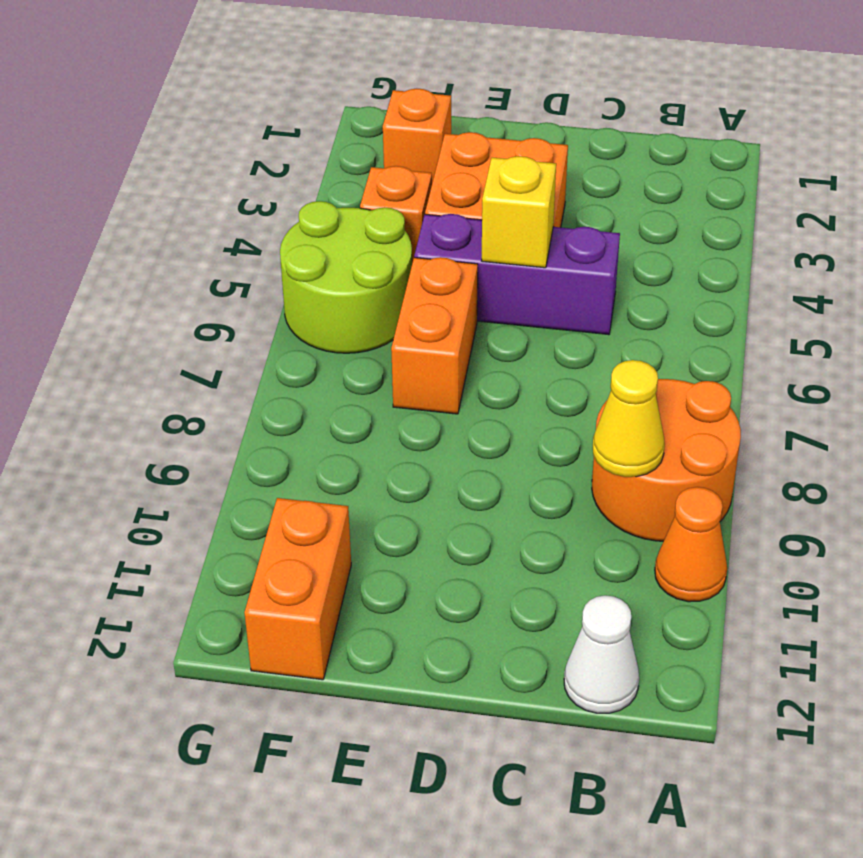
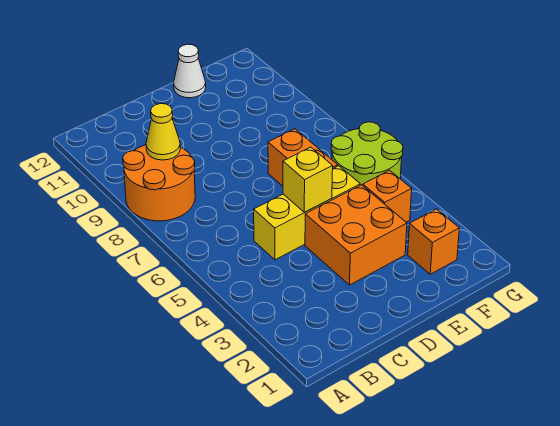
orange 1x1 cone [655,487,727,602] -> none
white 1x1 cone [564,595,639,713] -> white 1x1 cone moved to [174,44,206,98]
purple 1x3 brick [414,214,620,335] -> yellow 1x3 brick [254,166,360,260]
orange 1x2 brick [244,498,351,680] -> none

